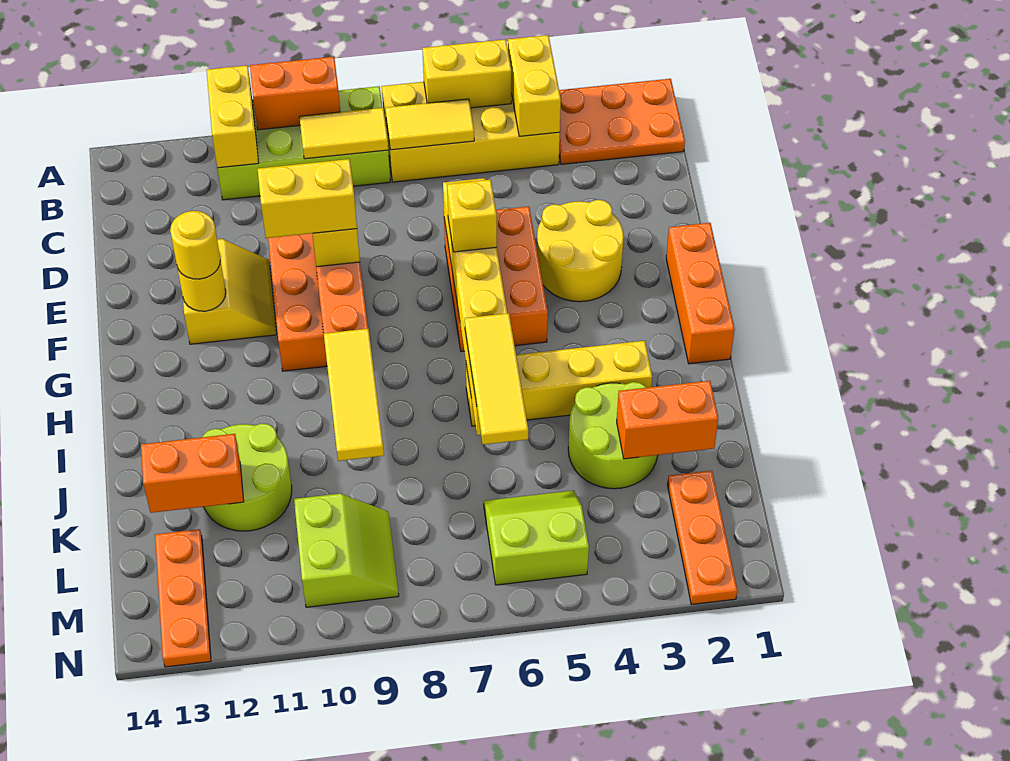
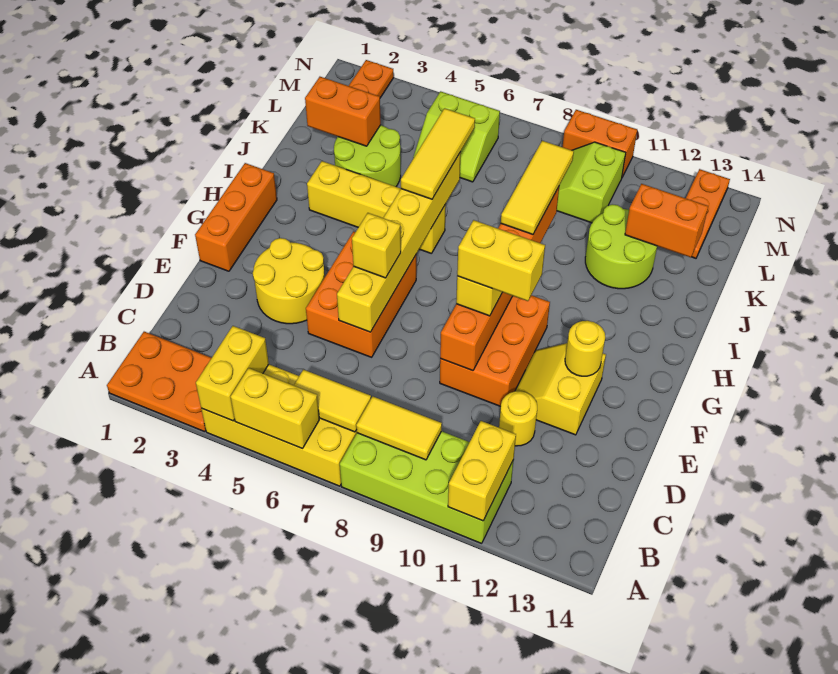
orange 1x2 brick [250,57,340,130] -> orange 1x2 brick moved to [563,110,637,177]
yellow 1x1 round brick [170,211,220,279] -> yellow 1x1 round brick moved to [499,391,537,446]

